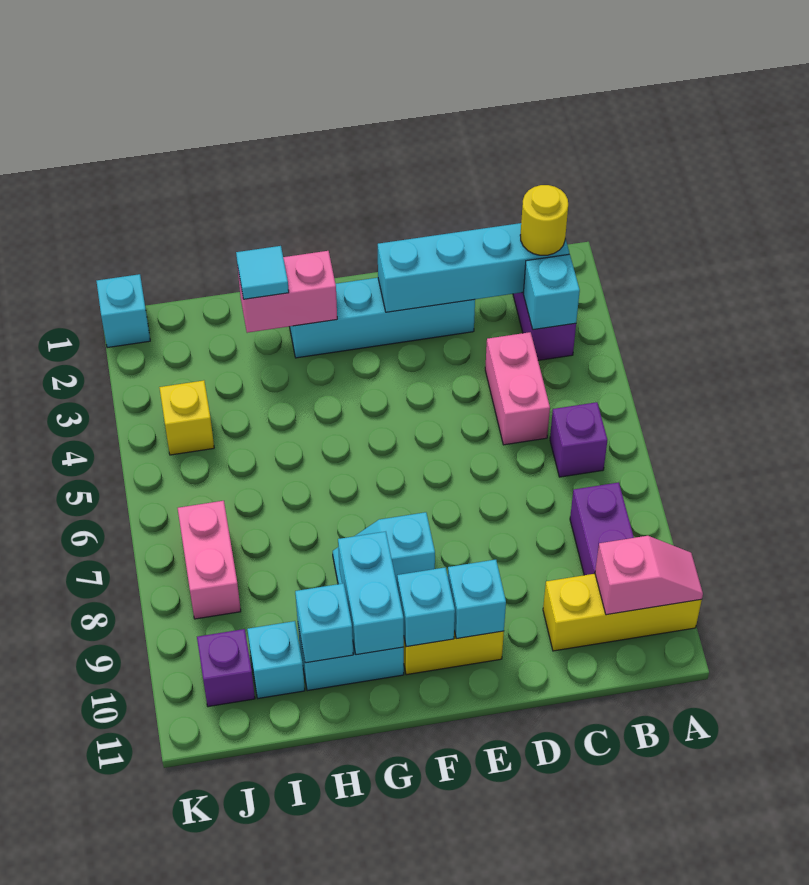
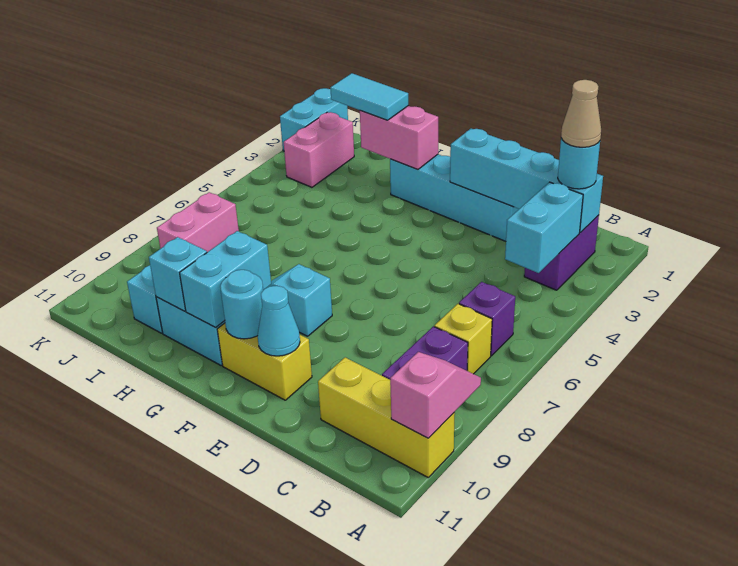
pink 1x2 slope [595,536,703,615] -> pink 1x2 slope turned to [390,352,481,438]
yellow 1x1 round brick [520,185,568,255] -> cyan 1x1 round brick [558,138,600,189]
none -> tan 1x1 cone [561,80,601,147]
cyan 1x1 brick [523,254,580,330] -> cyan 1x2 brick [505,182,583,273]
pink 1x2 brick [485,332,550,445] -> pink 1x2 brick moved to [284,112,354,187]
cyan 1x1 brick [448,560,506,638] -> cyan 1x1 cone [258,286,300,356]
cyan 1x1 brick [397,568,455,647] -> cyan 1x1 round brick [220,270,263,339]
cyan 1x1 tile [236,246,289,299] -> cyan 1x2 tile [330,73,408,120]
yellow 1x1 brick [159,380,214,455] -> yellow 1x1 brick moved to [434,304,492,374]
purple 1x1 brick [197,629,255,707] -> none
cyan 1x1 brick [96,274,150,348] -> cyan 1x2 brick [280,88,348,151]

